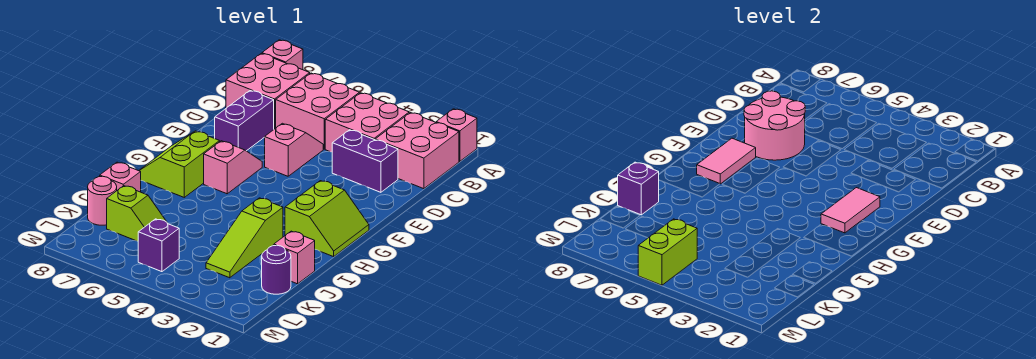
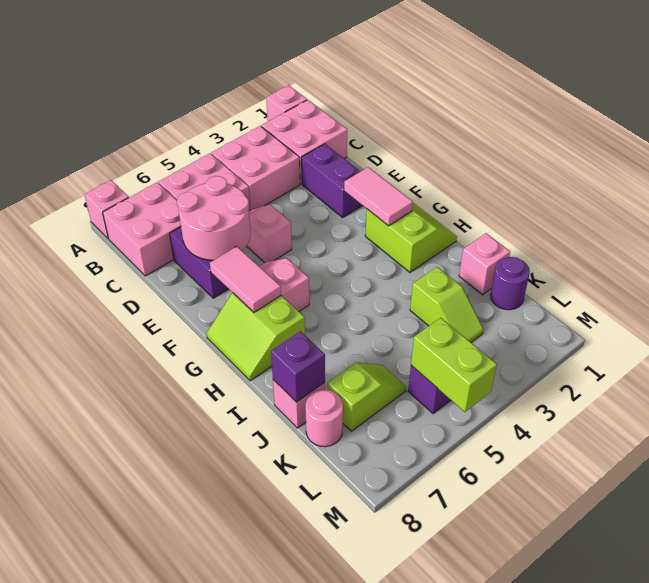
purple 1x2 brick [332,130,398,192] -> purple 1x2 brick turned to [302,144,362,218]
lime 1x3 slope [206,198,283,278] -> lime 1x2 slope [410,267,484,342]

